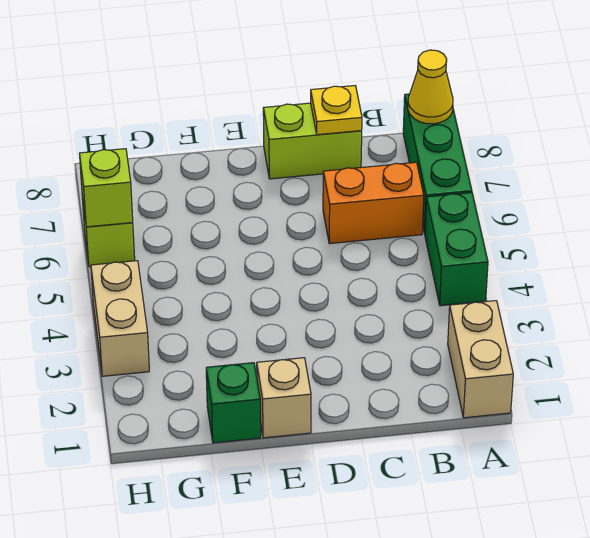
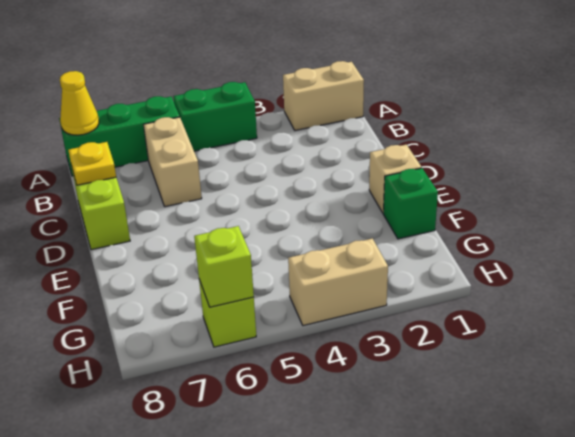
orange 1x2 brick [323,162,424,244] -> tan 1x2 brick [144,117,202,207]

